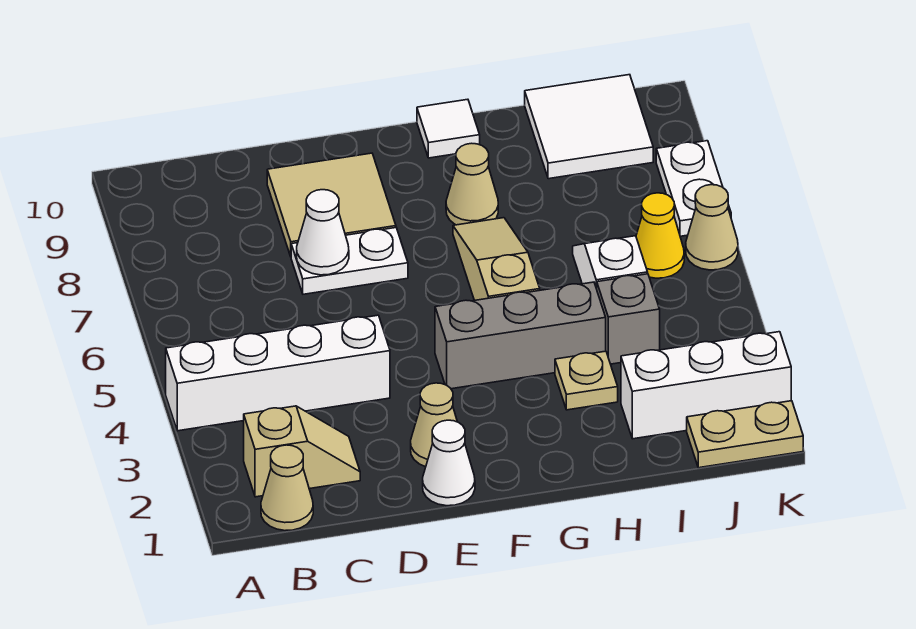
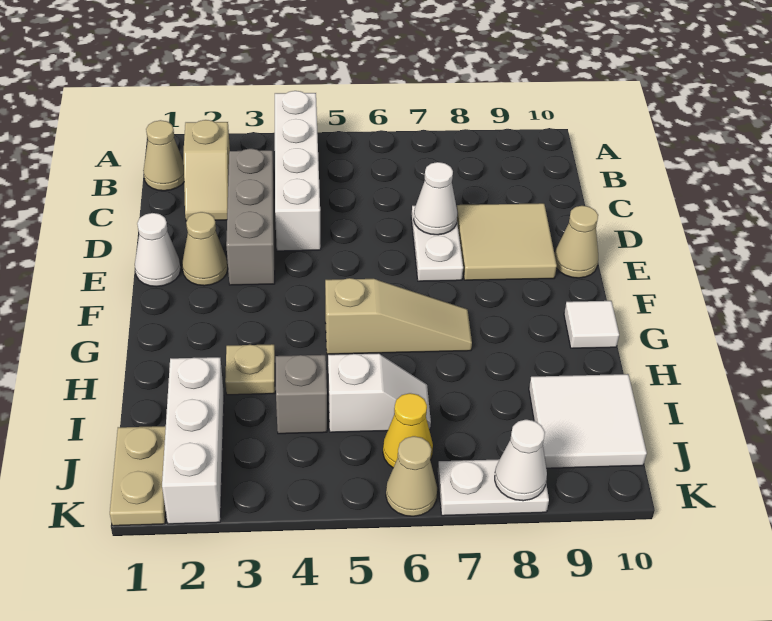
grey 1x3 brick [435,282,606,389] -> grey 1x3 brick moved to [226,148,275,285]
tan 1x1 cone [446,143,498,225] -> tan 1x1 cone moved to [555,206,598,278]
none -> white 1x1 cone [495,420,547,501]

